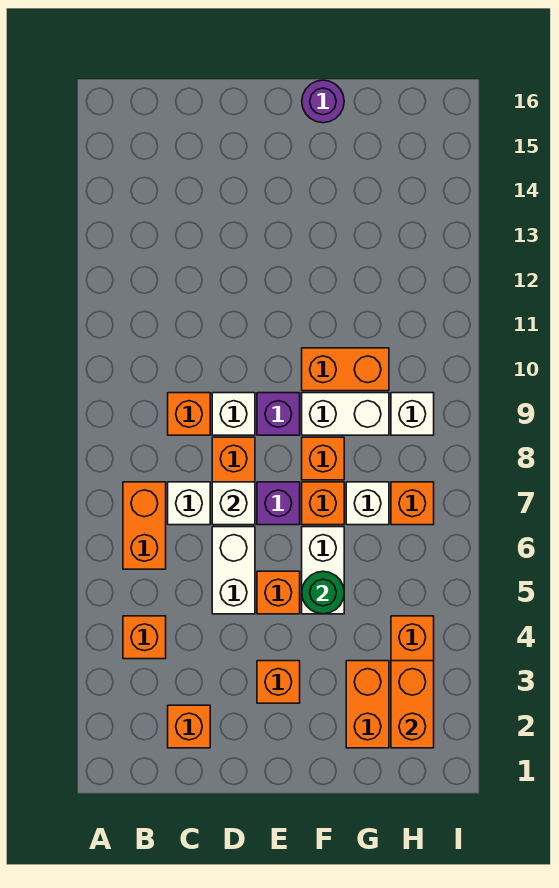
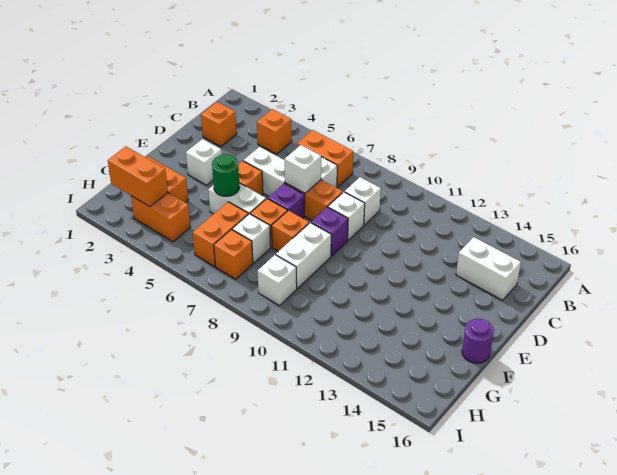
orange 1x1 brick [168,393,210,435] -> white 1x1 brick [345,177,381,225]
none -> white 1x2 brick [456,237,521,300]
orange 1x1 brick [257,661,300,703] -> white 1x1 brick [186,139,222,185]
orange 1x2 brick [302,348,389,391] -> orange 1x2 brick moved to [193,202,248,267]

